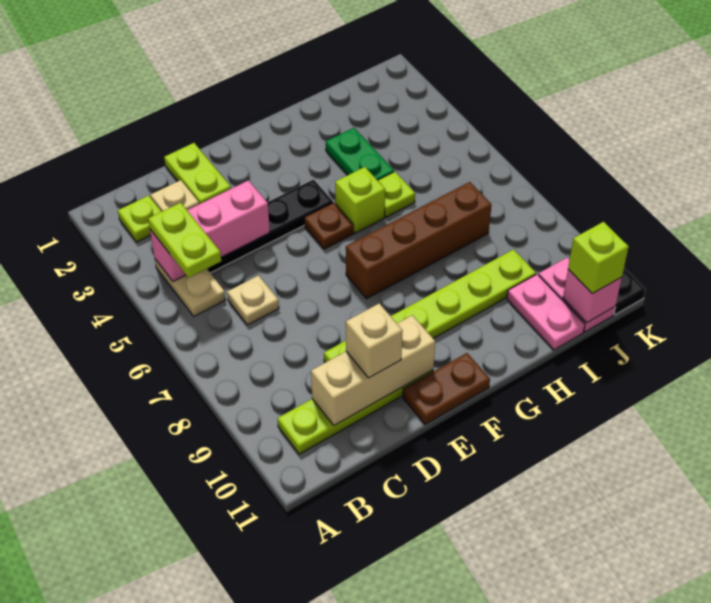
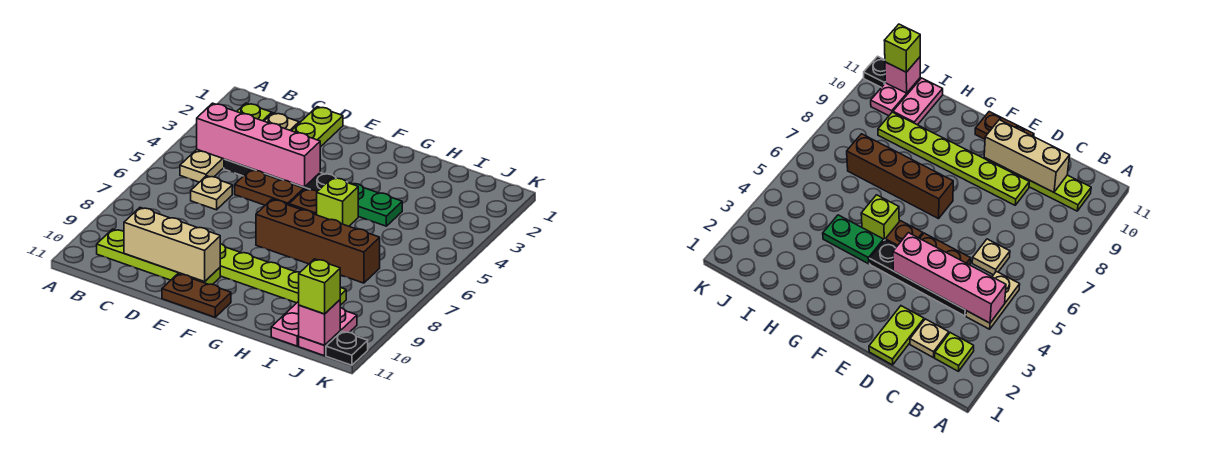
pink 1x3 brick [150,180,270,281] -> pink 1x4 brick [197,103,320,187]
lime 1x2 plate [148,203,221,278] -> none
none -> brown 1x2 plate [235,170,304,205]
tan 1x1 brick [346,303,403,378] -> none
green 1x2 plate [326,128,394,180] -> green 1x2 plate turned to [350,183,402,226]
lime 1x1 plate [378,172,415,217] -> none

